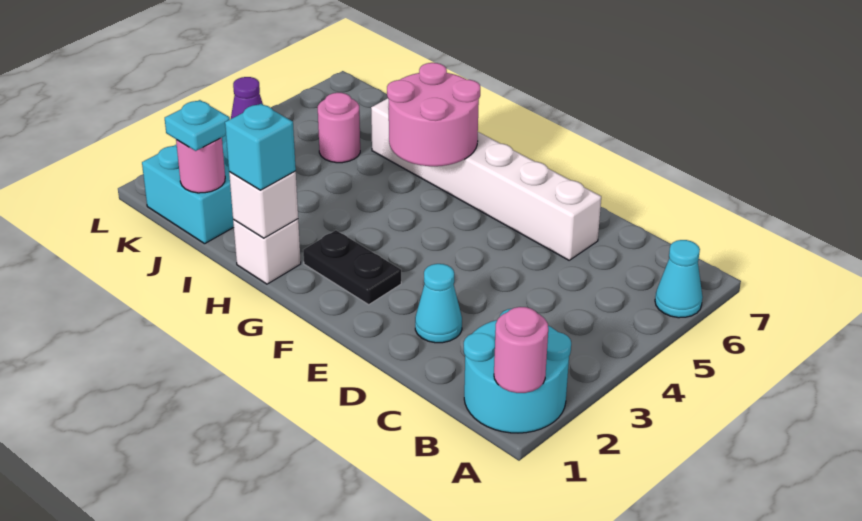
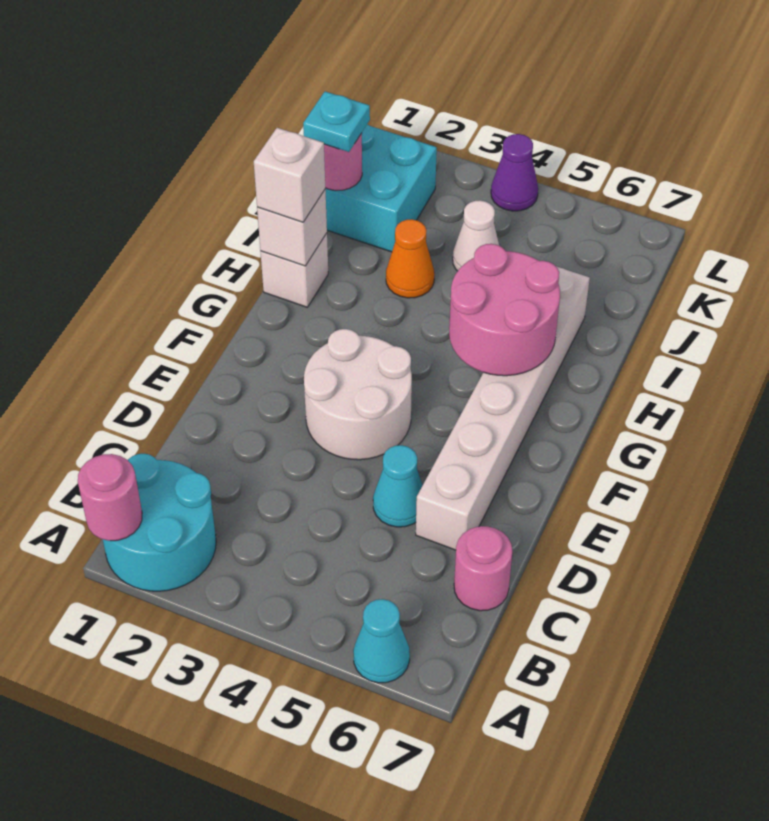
cyan 1x1 cone [415,264,462,343] -> cyan 1x1 cone moved to [373,445,423,527]
none -> white 2x2 round brick [304,329,412,460]
black 1x2 plate [303,230,401,305] -> none
cyan 1x1 brick [225,104,296,190] -> white 1x1 brick [254,128,325,222]
none -> orange 1x1 cone [386,219,434,298]
none -> white 1x1 cone [453,200,499,271]
pink 1x1 round brick [318,93,360,163] -> pink 1x1 round brick moved to [454,526,512,611]

